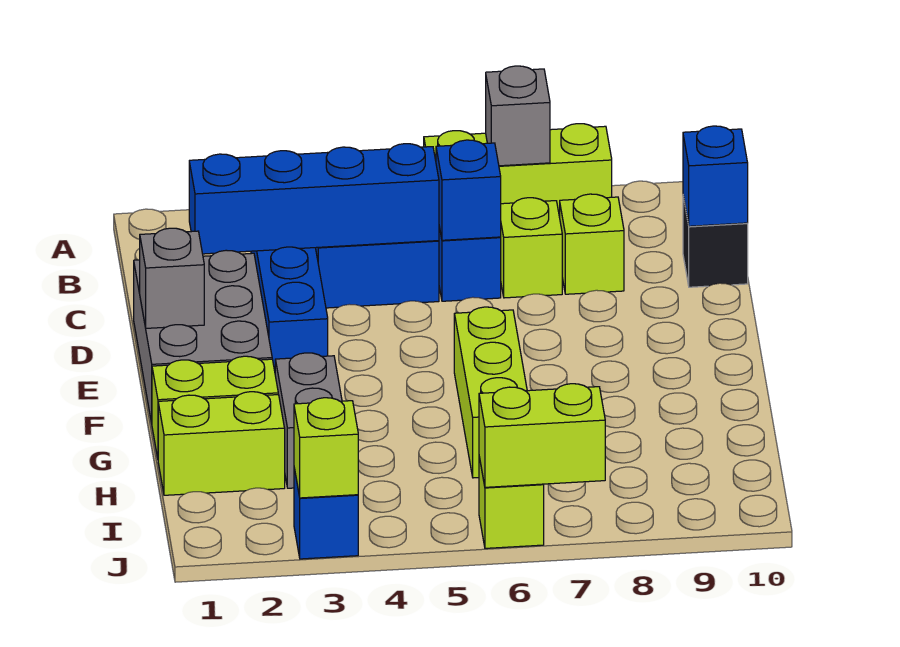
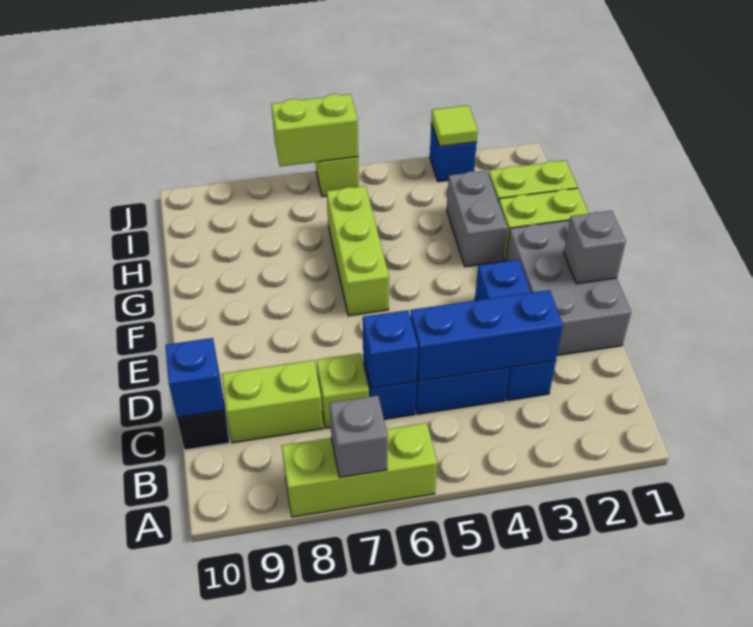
blue 1x4 brick [189,144,439,254] -> blue 1x3 brick [410,290,563,381]
lime 1x1 brick [560,194,624,294] -> lime 1x2 brick [222,360,323,443]
lime 1x1 brick [294,398,358,498] -> lime 1x1 tile [431,105,478,146]

